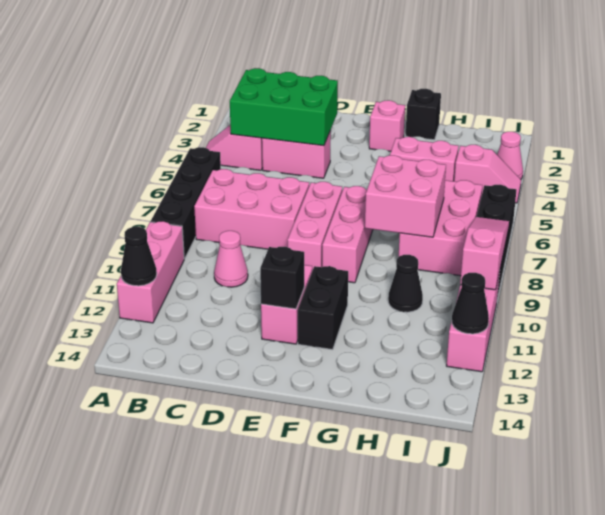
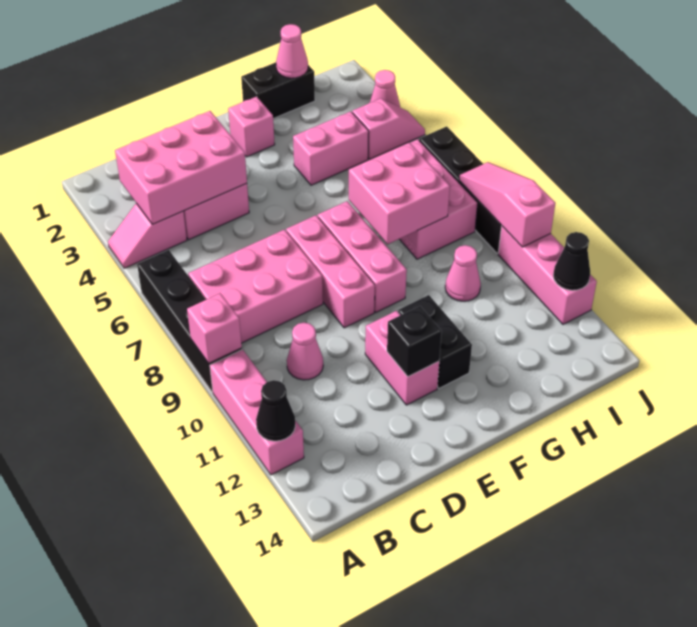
none -> pink 1x1 brick [187,293,242,363]
green 2x3 brick [230,68,338,146] -> pink 2x3 brick [115,111,247,224]
black 1x1 brick [406,89,441,140] -> black 1x2 brick [241,62,315,119]
none -> pink 1x1 cone [276,24,308,78]
black 1x1 cone [388,255,423,312] -> pink 1x1 cone [445,245,481,301]

